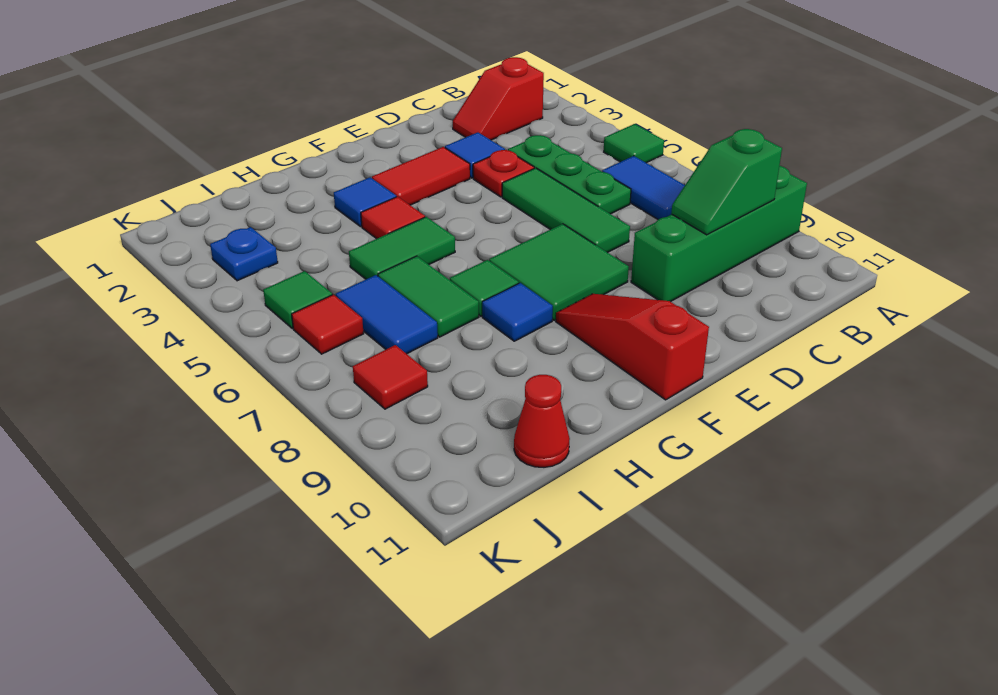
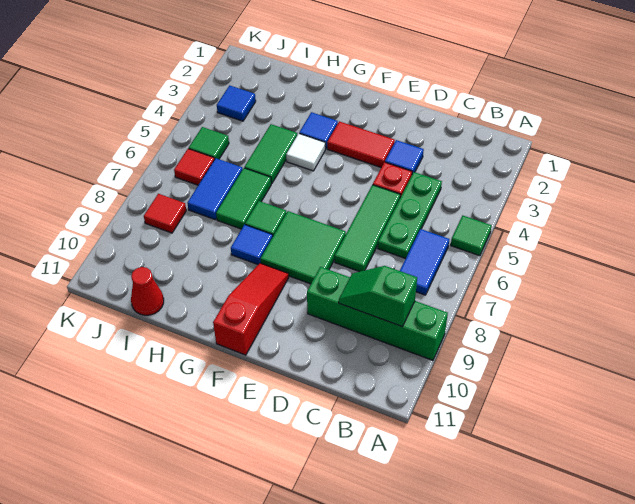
red 1x2 slope [453,57,544,140] -> none
red 1x1 tile [361,197,425,239] -> white 1x1 tile [286,134,326,171]
green 1x2 tile [349,217,455,279] -> green 1x2 tile turned to [244,124,297,184]
blue 1x1 plate [210,227,278,281] -> blue 1x1 tile [217,85,256,121]

